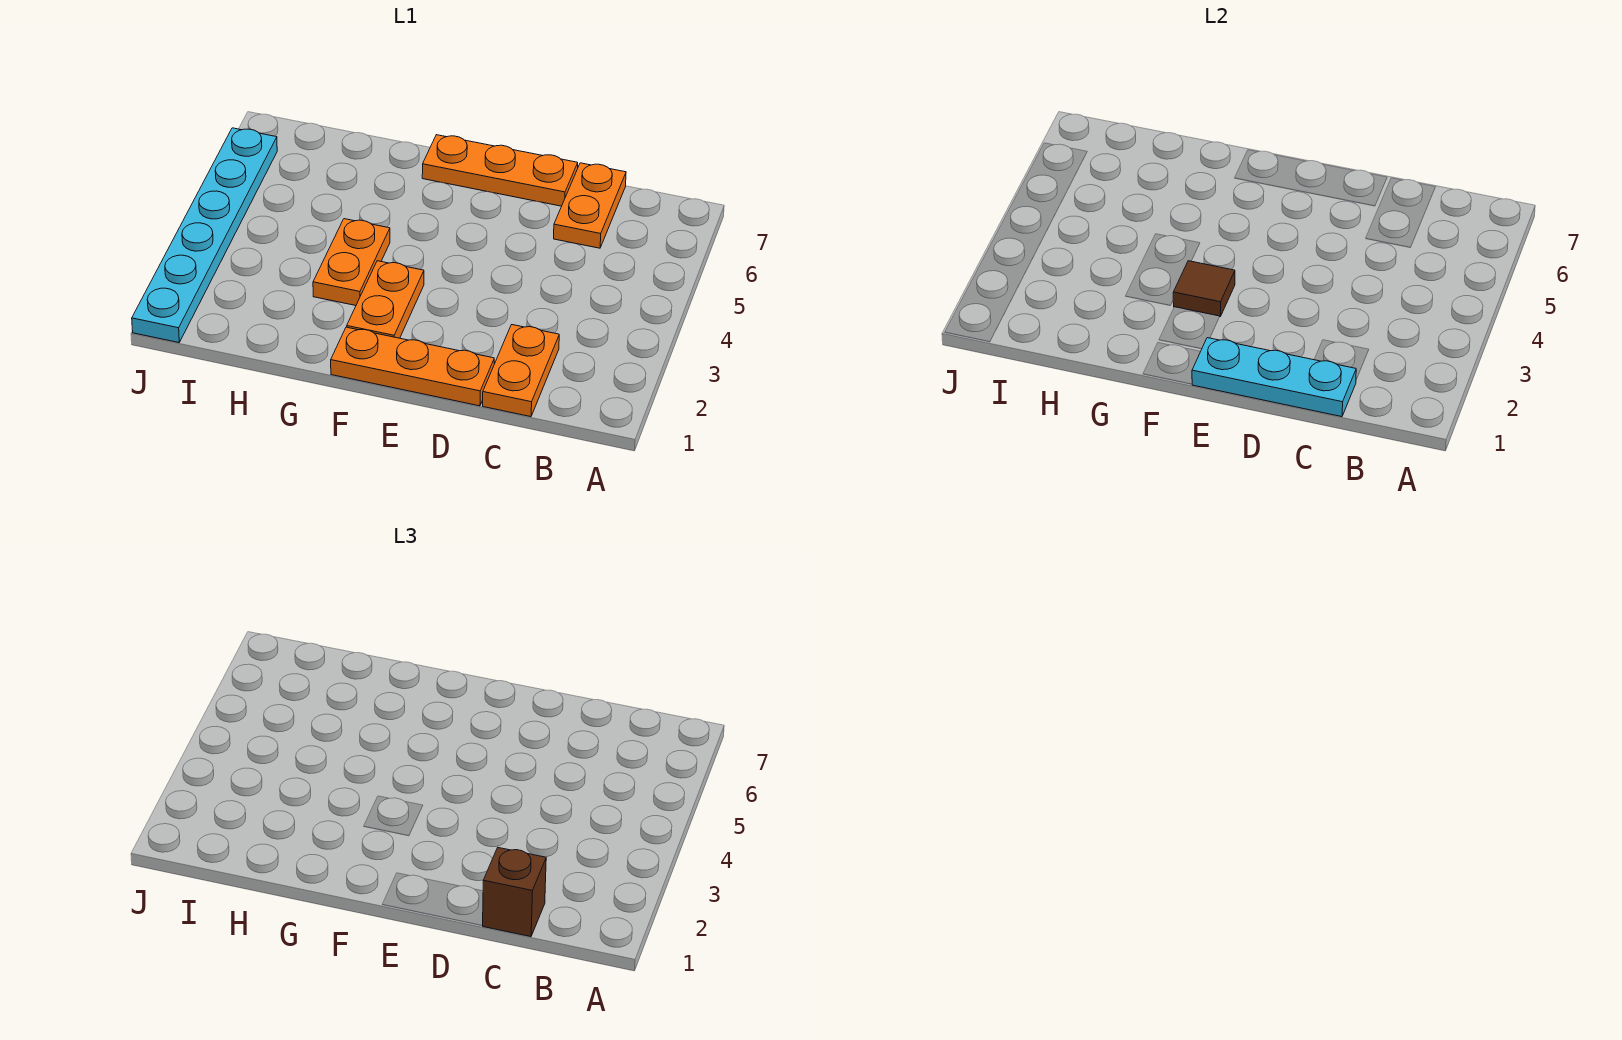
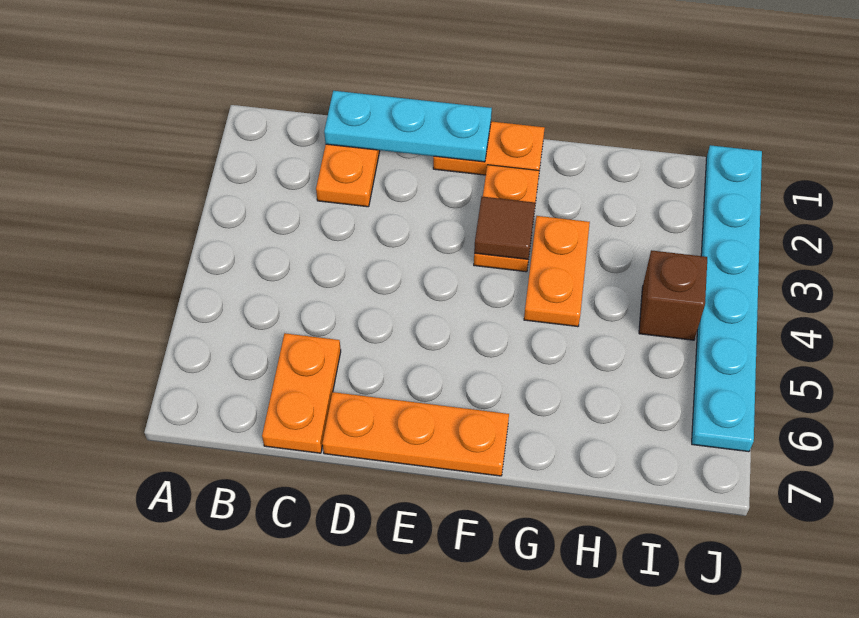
brown 1x1 brick [483,848,546,937] -> brown 1x1 brick moved to [639,250,707,340]
orange 1x3 plate [331,327,494,406] -> orange 1x2 plate [433,121,545,175]

